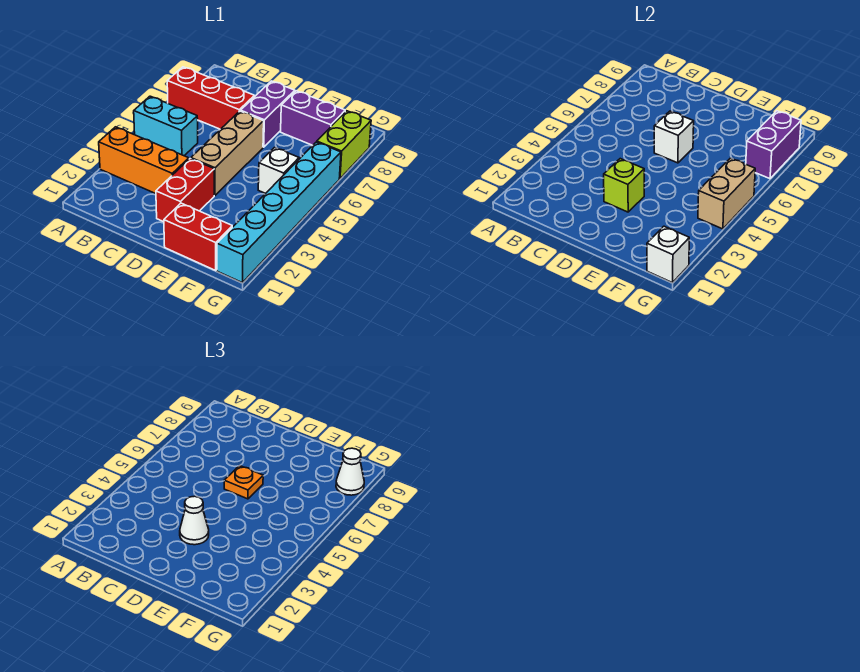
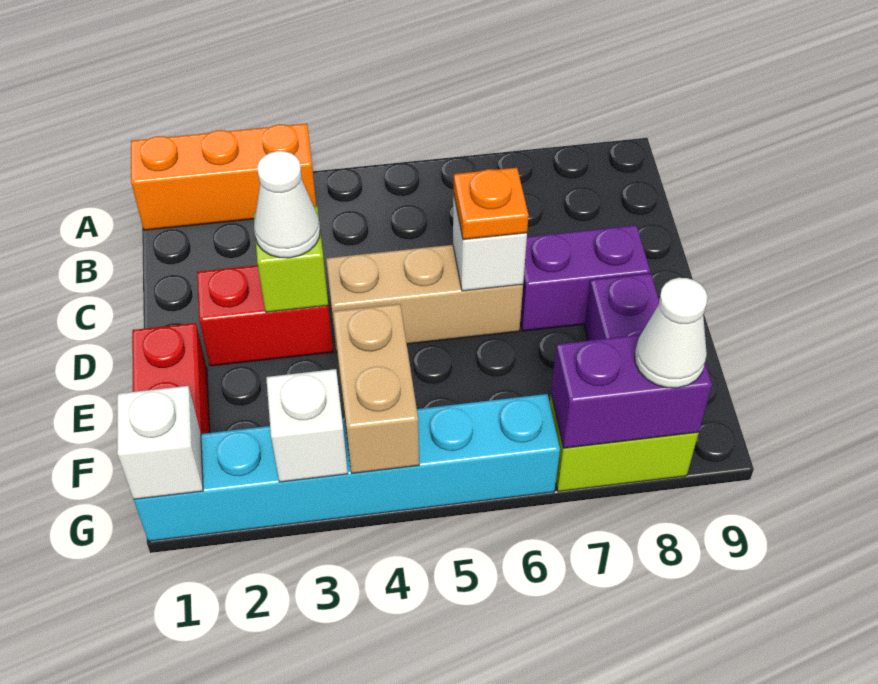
orange 1x3 brick [99,127,189,194] -> orange 1x3 brick turned to [131,124,316,230]
cyan 1x2 brick [134,96,198,156] -> none
red 1x3 brick [167,67,254,129] -> none
white 1x1 brick [258,148,299,194] -> white 1x1 brick moved to [266,369,348,482]
tan 1x2 brick [698,158,755,229] -> tan 1x2 brick turned to [333,304,419,473]

